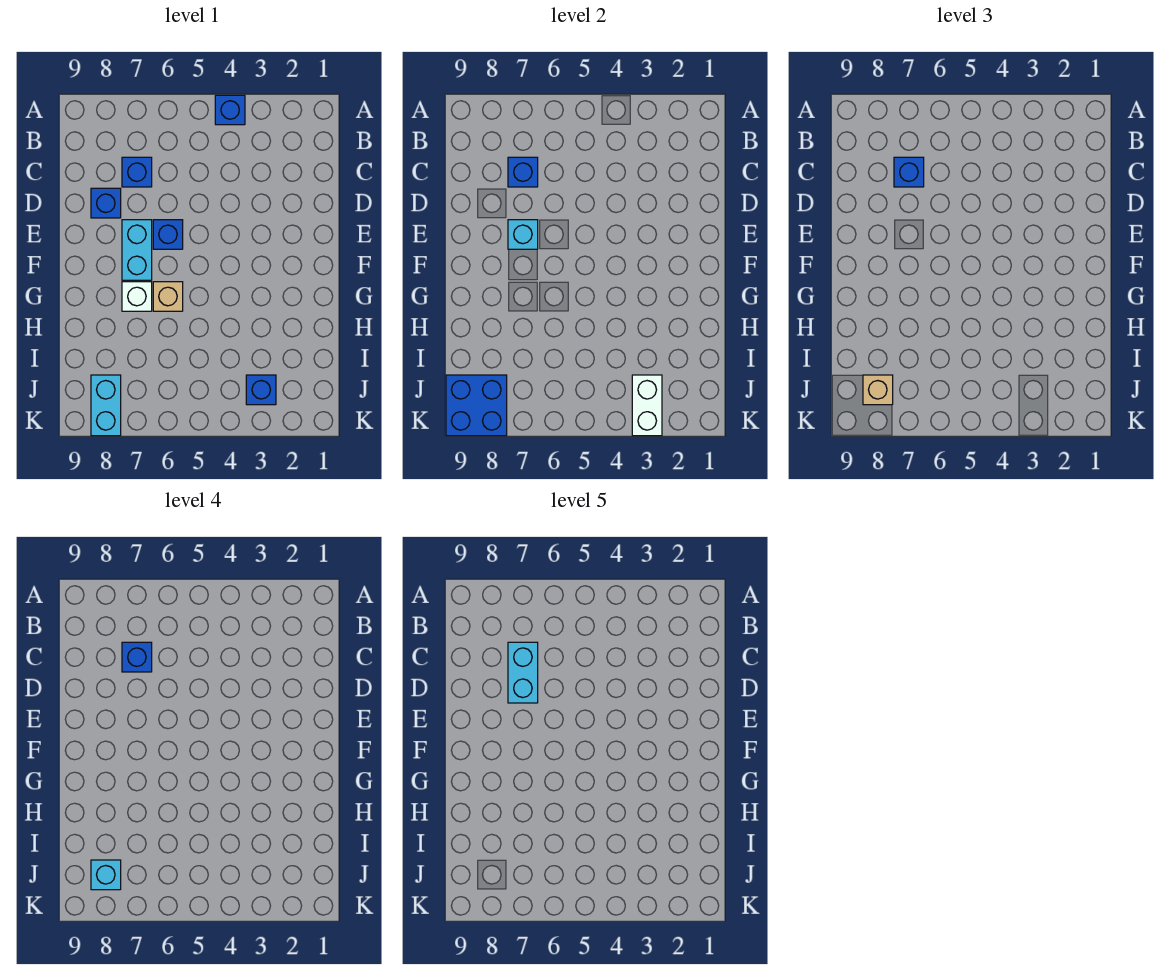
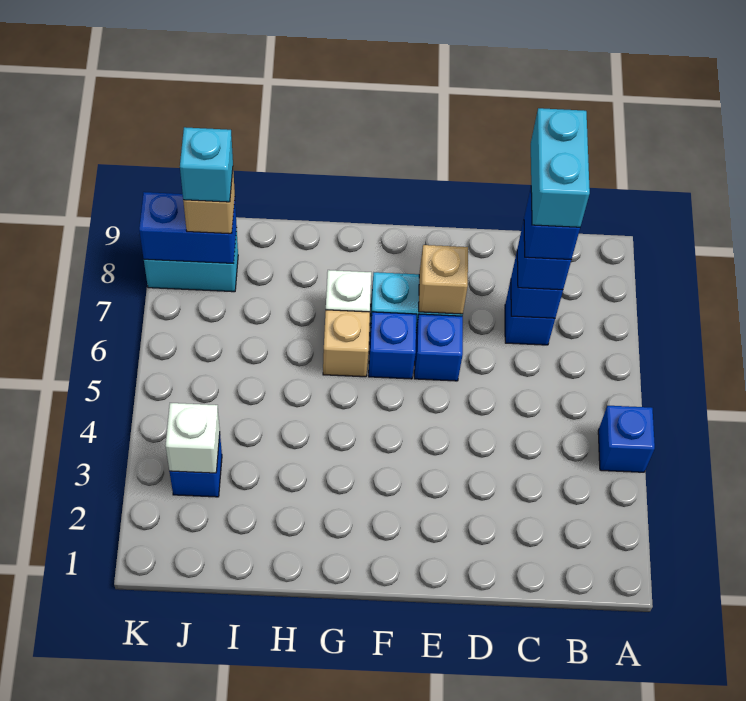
cyan 1x2 brick [508,642,538,703] -> cyan 1x2 brick turned to [531,108,590,227]
blue 1x1 brick [91,188,121,218] -> blue 1x1 brick moved to [369,312,416,379]
cyan 1x1 brick [508,220,538,249] -> tan 1x1 brick [419,245,468,314]
white 1x2 brick [632,375,662,436] -> white 1x1 brick [165,403,220,473]
blue 2x2 brick [446,375,507,436] -> blue 1x2 brick [139,192,237,264]

